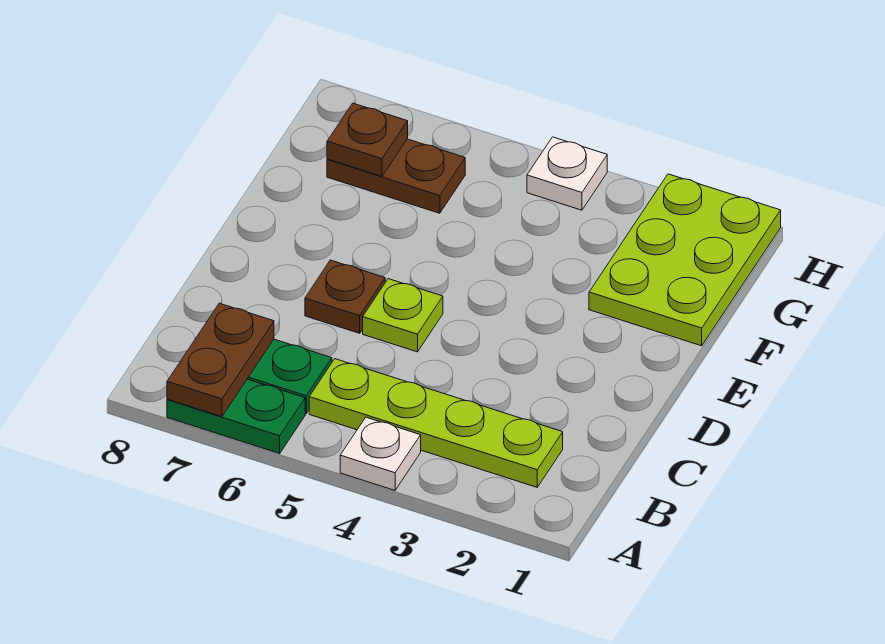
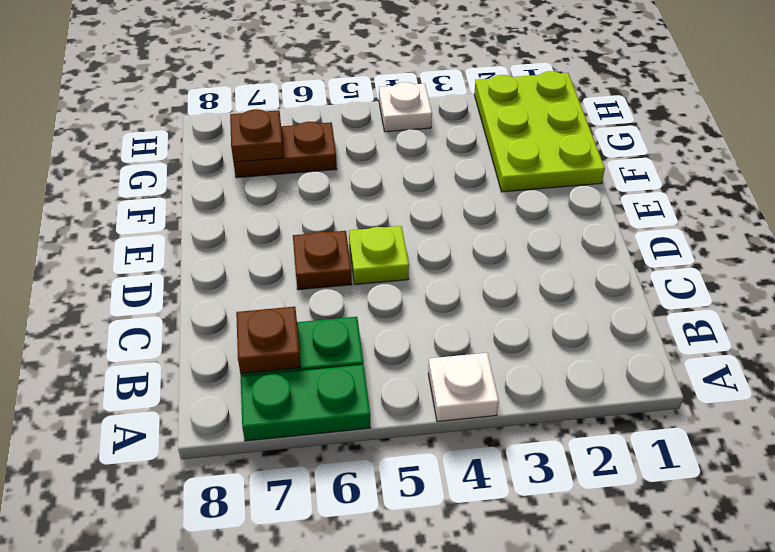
brown 1x2 plate [167,303,274,417] -> brown 1x1 plate [236,307,301,374]
lime 1x4 plate [309,359,563,487] -> none

